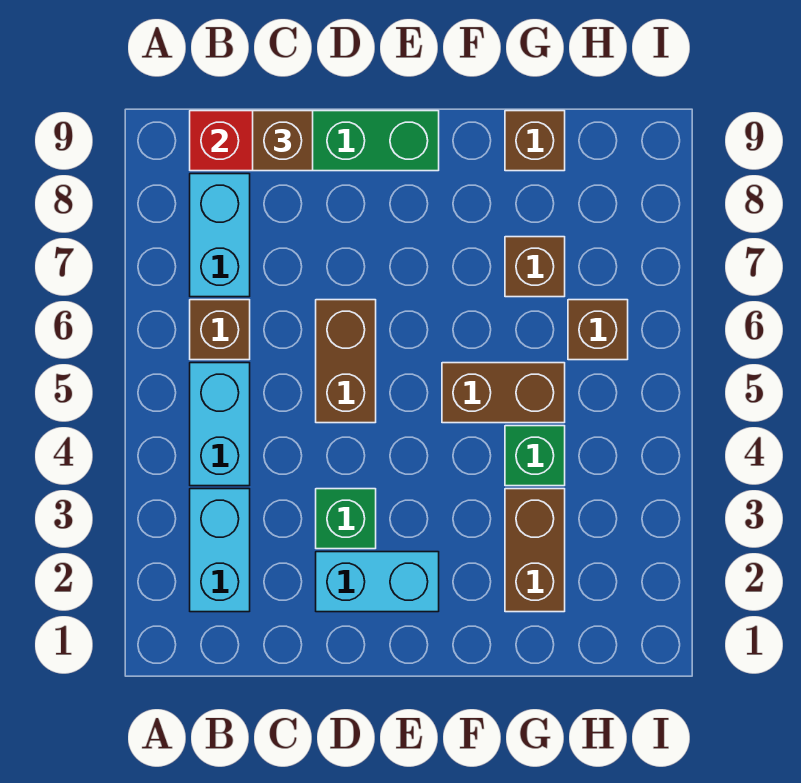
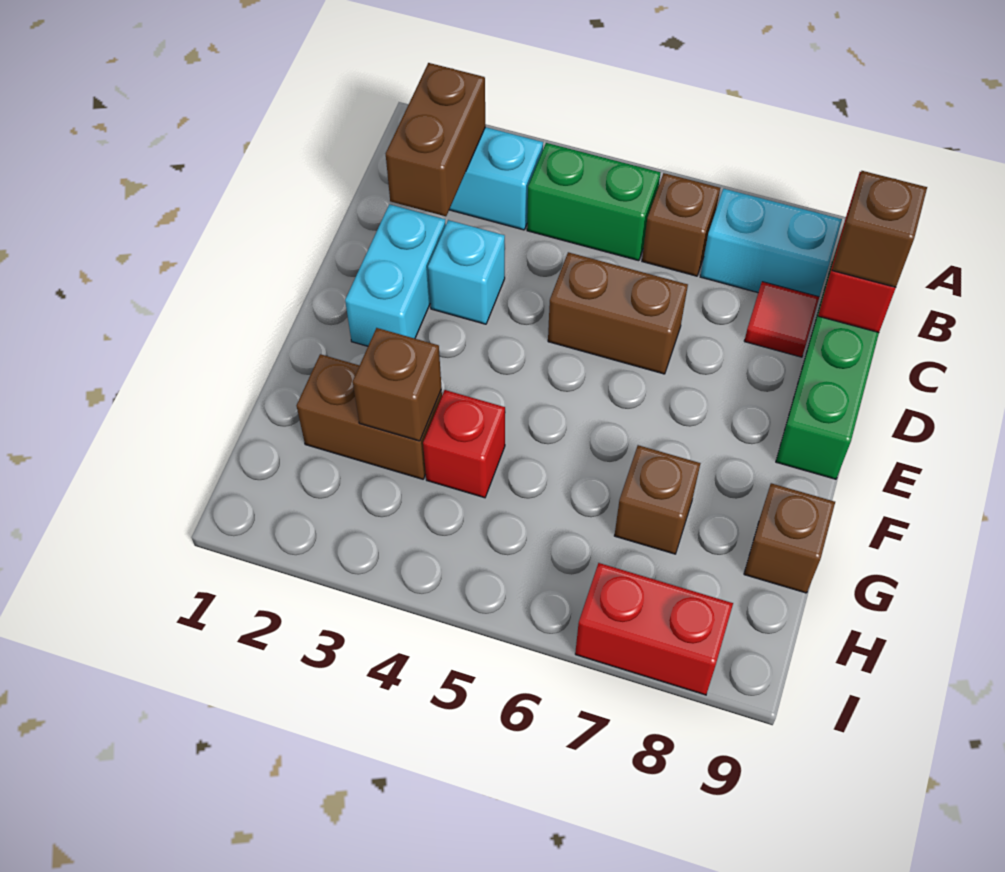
cyan 1x2 brick [190,363,250,486] -> green 1x2 brick [527,143,661,261]
none -> red 1x1 tile [744,282,819,357]
green 1x1 brick [316,489,376,549] -> cyan 1x1 brick [428,220,505,324]
brown 1x2 brick [442,363,565,423] -> brown 1x2 brick moved to [386,63,486,216]
green 1x1 brick [505,426,565,486] -> red 1x1 brick [423,390,505,498]
brown 1x1 brick [568,300,628,360] -> brown 1x1 brick moved to [353,328,442,441]
none -> red 1x2 brick [575,563,733,695]

